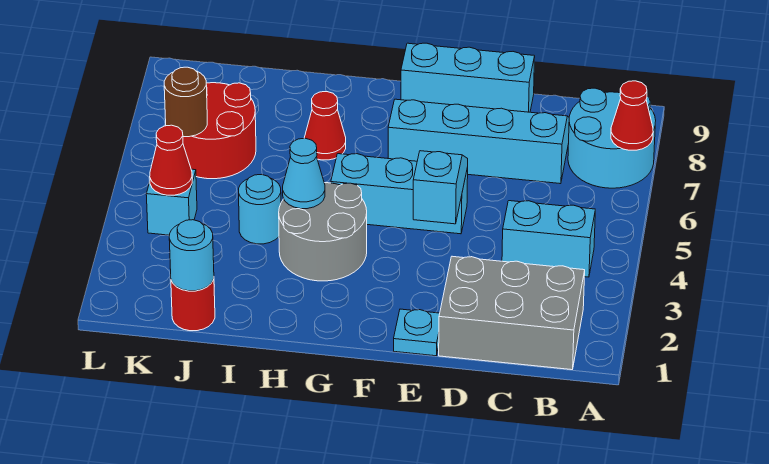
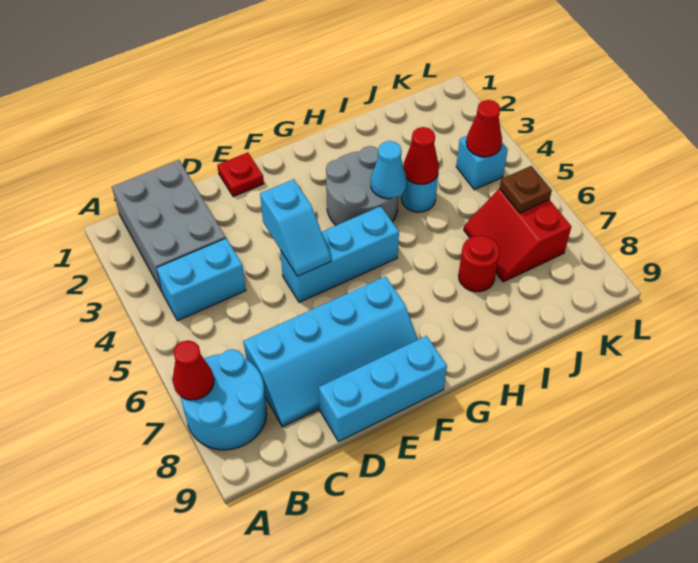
grey 2x3 brick [439,256,585,370] -> grey 2x3 brick turned to [112,160,226,291]
cyan 1x1 plate [394,309,440,356] -> red 1x1 plate [217,152,264,197]
red 1x1 cone [304,92,346,160] -> red 1x1 cone moved to [403,127,439,184]
red 1x1 round brick [171,279,215,331] -> red 1x1 round brick moved to [458,236,499,292]
cyan 1x1 round brick [169,220,214,291] -> none
red 2x2 round brick [183,83,256,179] -> red 2x2 slope [464,189,571,282]
brown 1x1 round brick [164,67,207,137] -> brown 1x1 plate [500,166,552,213]

